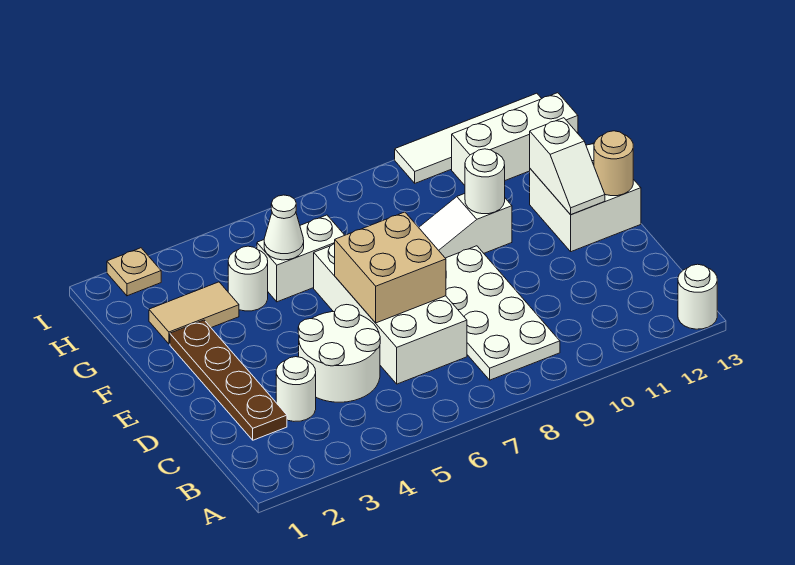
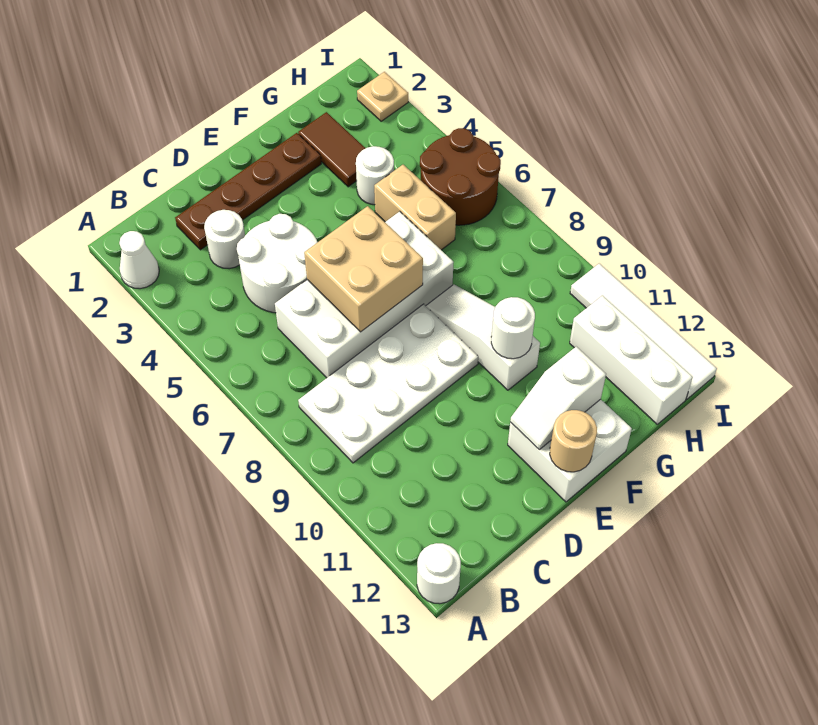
tan 1x2 tile [149,282,239,344] -> brown 1x2 tile [298,112,366,187]
white 1x2 brick [257,215,345,302] -> tan 1x2 brick [374,165,456,250]
white 1x1 cone [264,195,304,260] -> white 1x1 cone moved to [119,231,159,289]
none -> brown 2x2 round brick [420,128,501,225]

